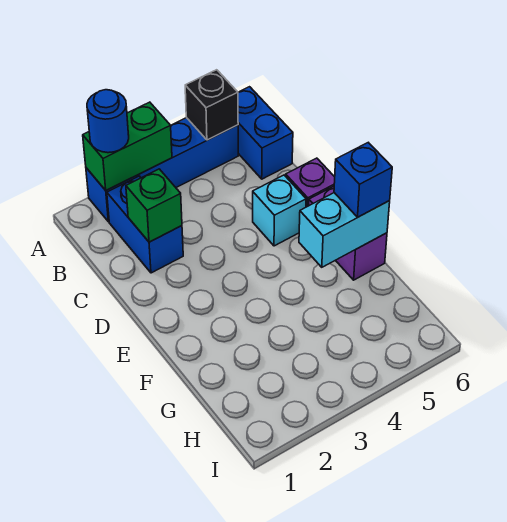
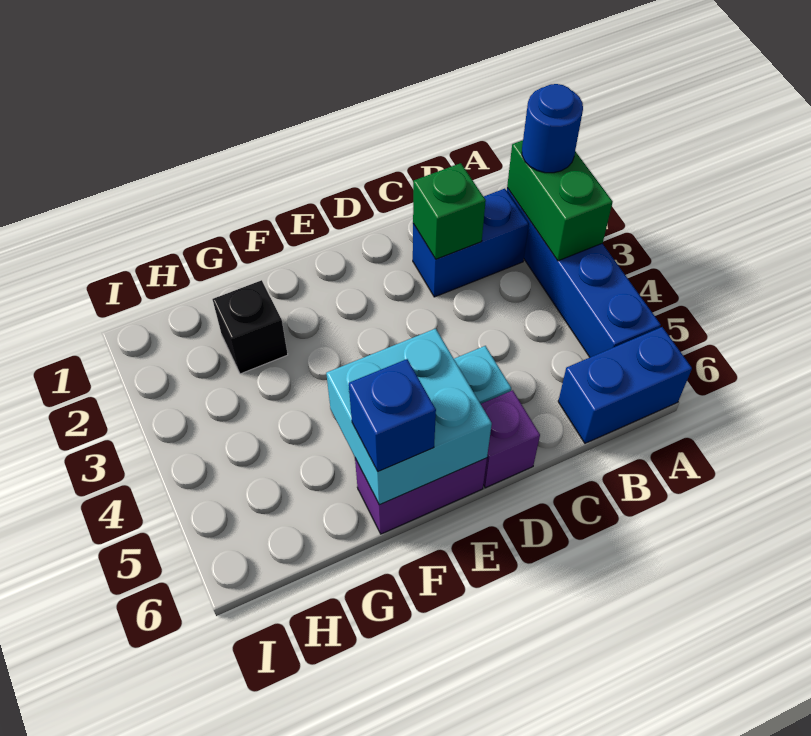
black 1x1 brick [185,70,238,140] -> black 1x1 brick moved to [212,280,288,374]
cyan 1x2 brick [299,193,390,267] -> cyan 2x2 brick [326,329,492,505]

